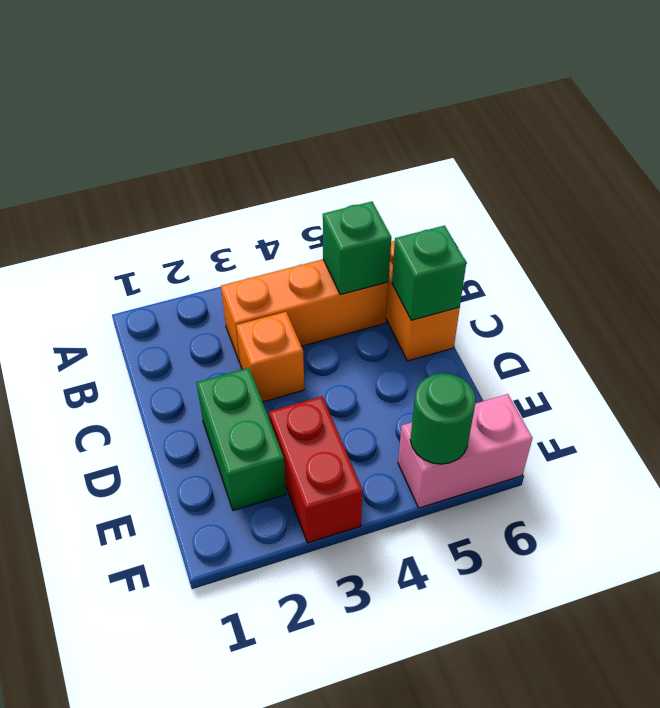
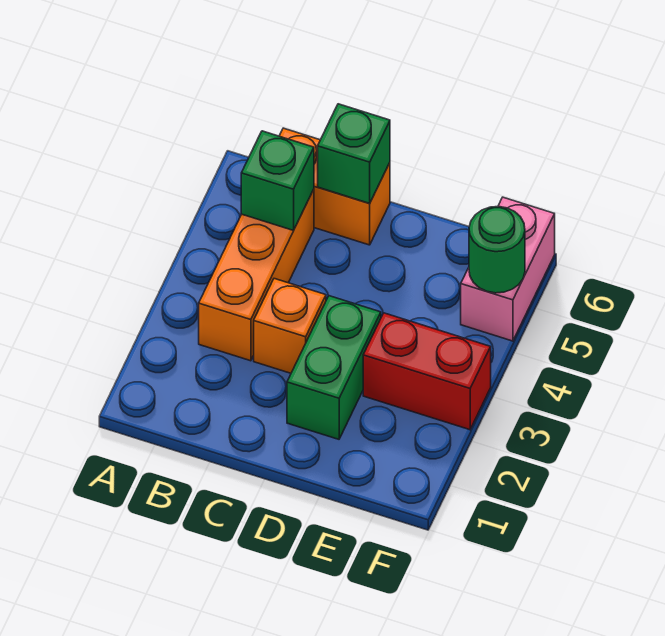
green 1x2 brick [196,368,286,511] -> green 1x2 brick turned to [287,296,381,439]

